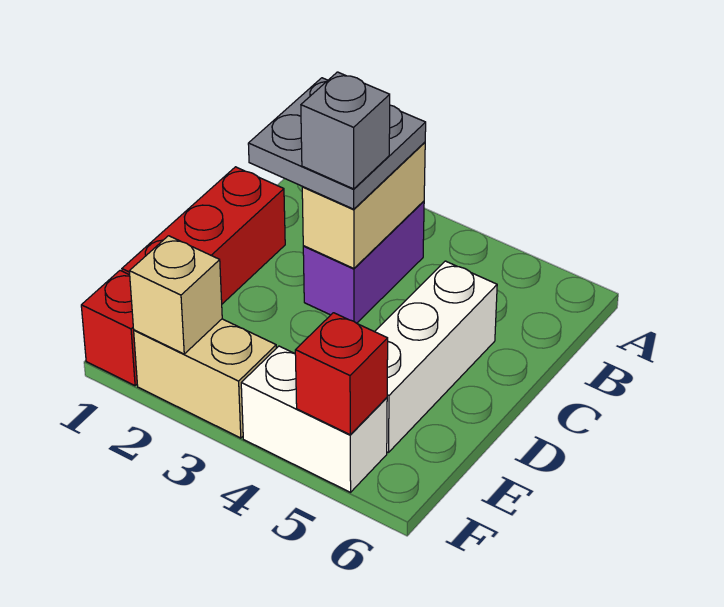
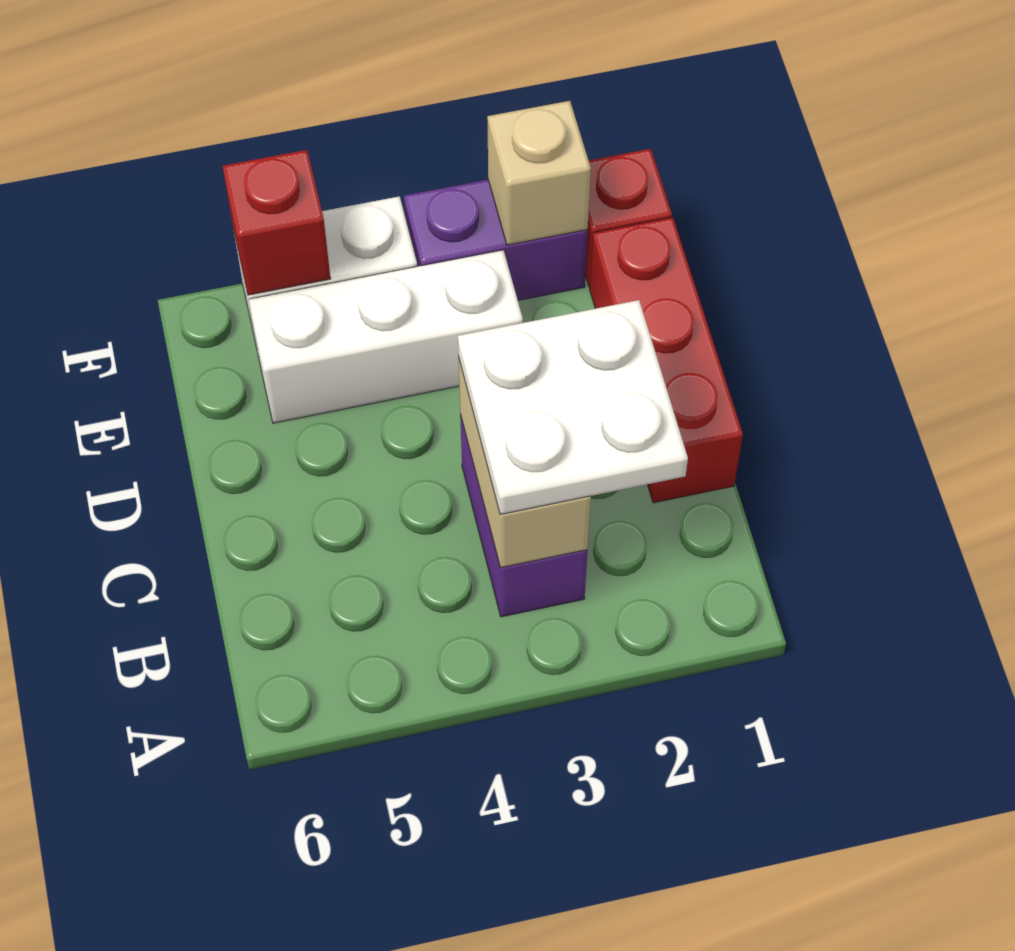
grey 2x2 plate [248,78,426,209] -> white 2x2 plate [458,300,688,514]
grey 1x1 brick [301,72,390,189] -> none
white 1x3 brick [375,261,497,453] -> white 1x3 brick turned to [249,250,523,423]
tan 1x2 brick [134,319,276,438] -> purple 1x2 brick [404,180,588,300]

